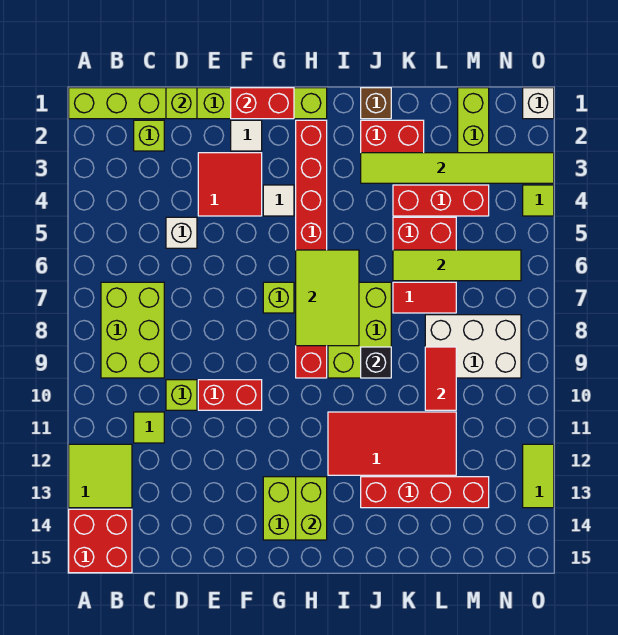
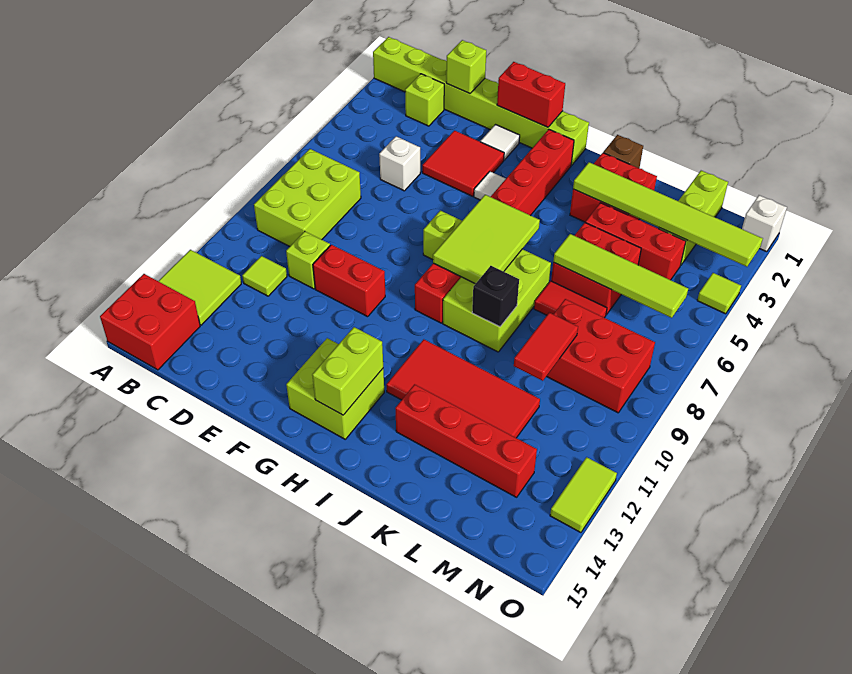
white 2x3 brick [425,315,521,378] -> red 2x3 brick [546,299,655,413]

